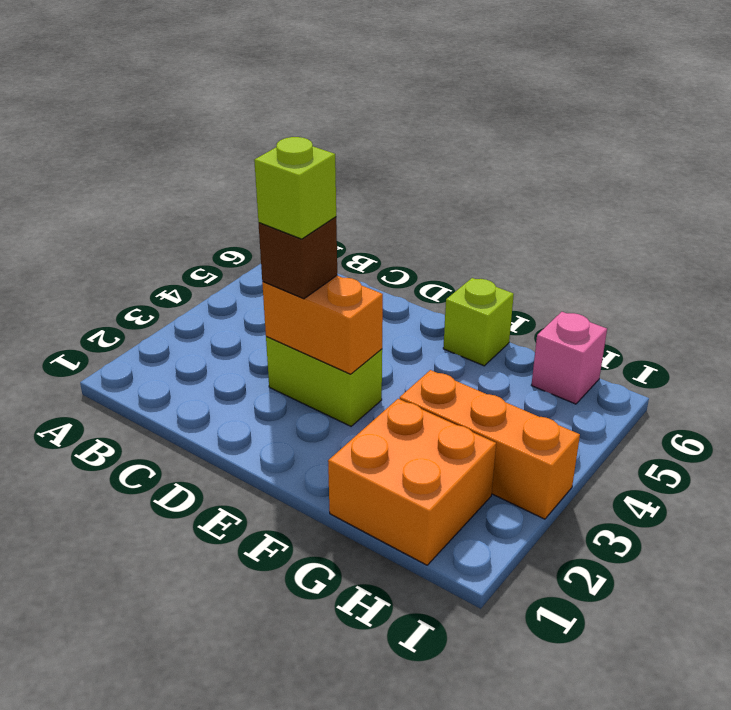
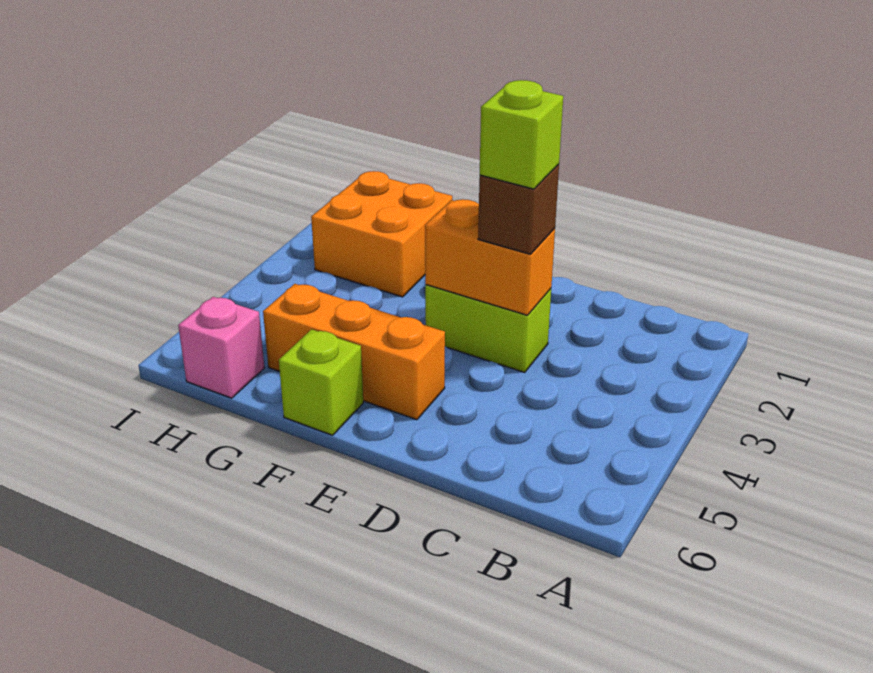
orange 1x3 brick [400,370,580,519] -> orange 1x3 brick moved to [263,284,445,420]

